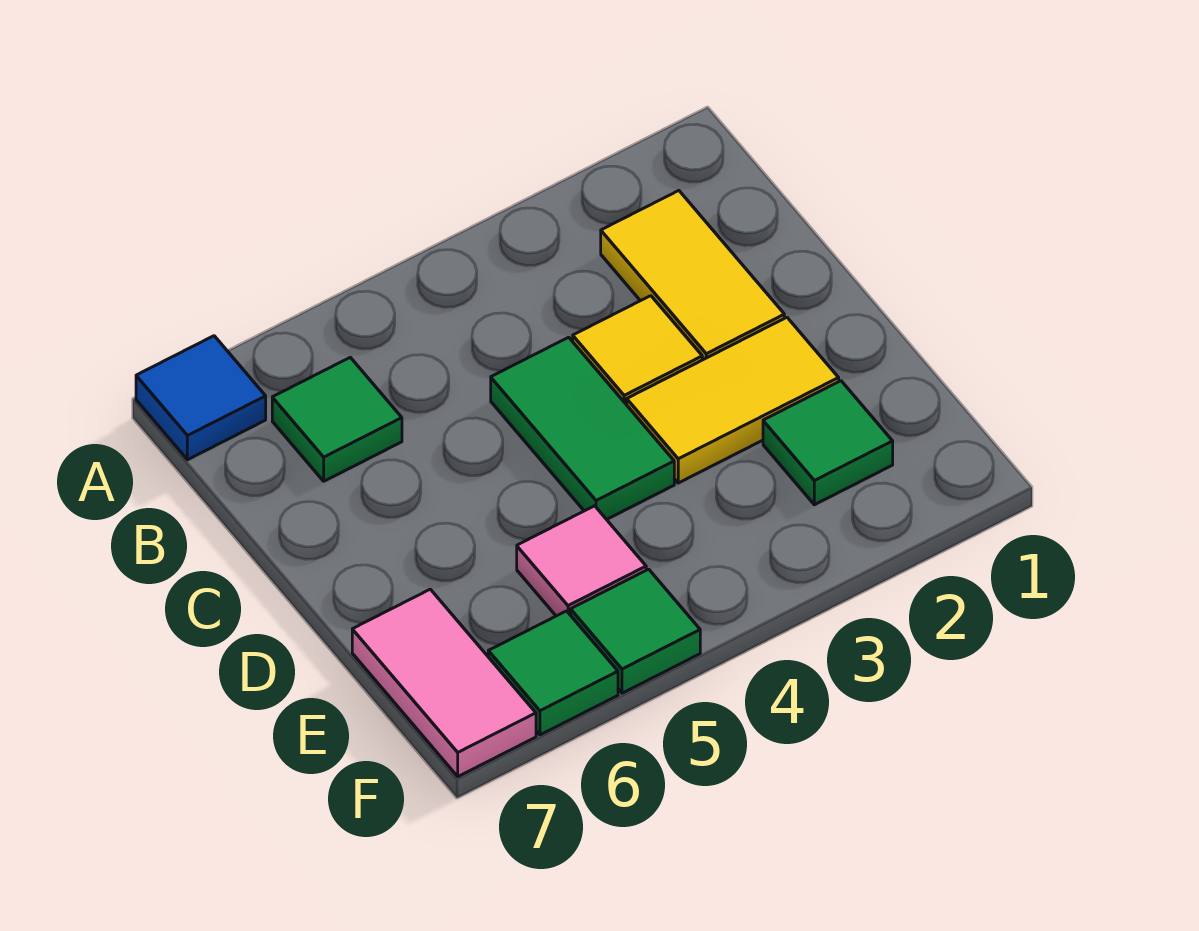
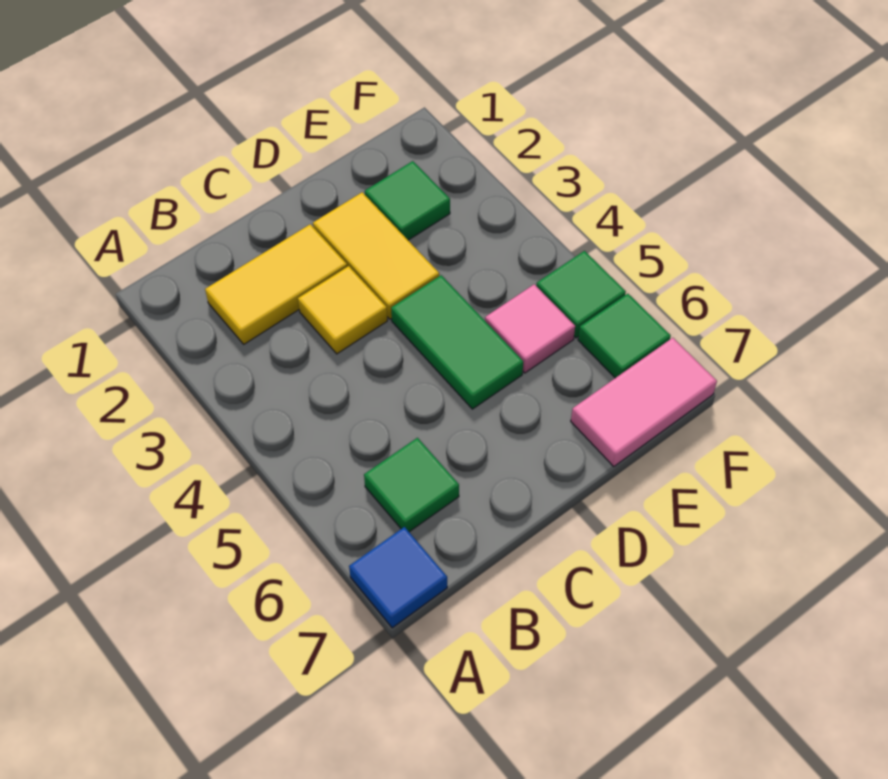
green 1x2 tile [491,337,674,519] -> green 1x2 tile turned to [391,275,523,409]

